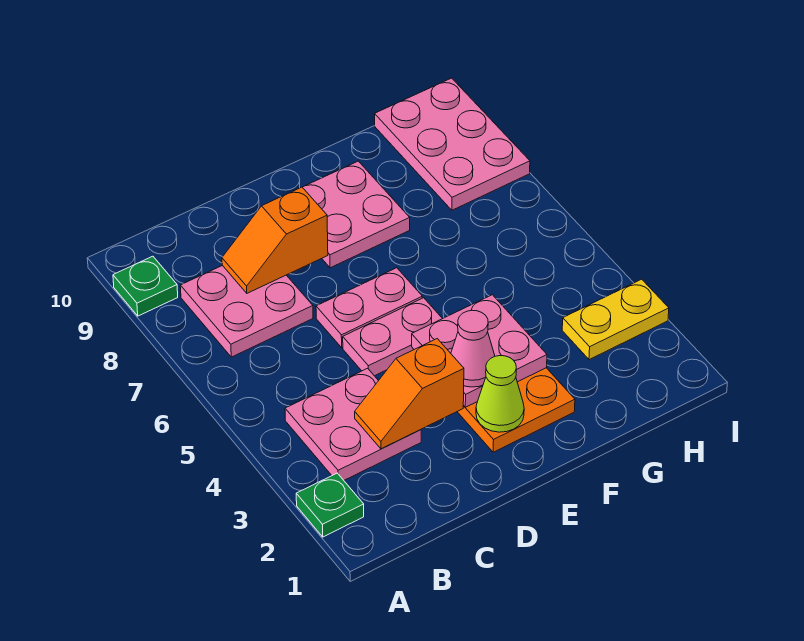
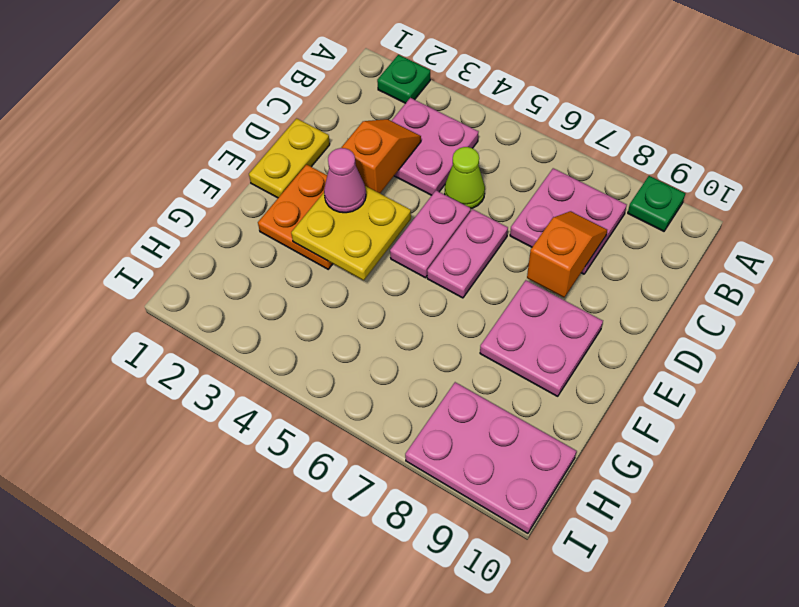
lime 1x1 cone [476,356,524,432] -> lime 1x1 cone moved to [445,147,485,209]
pink 2x2 plate [412,295,547,407] -> yellow 2x2 plate [291,186,411,280]
yellow 1x2 plate [562,279,669,360] -> yellow 1x2 plate moved to [249,118,330,198]

